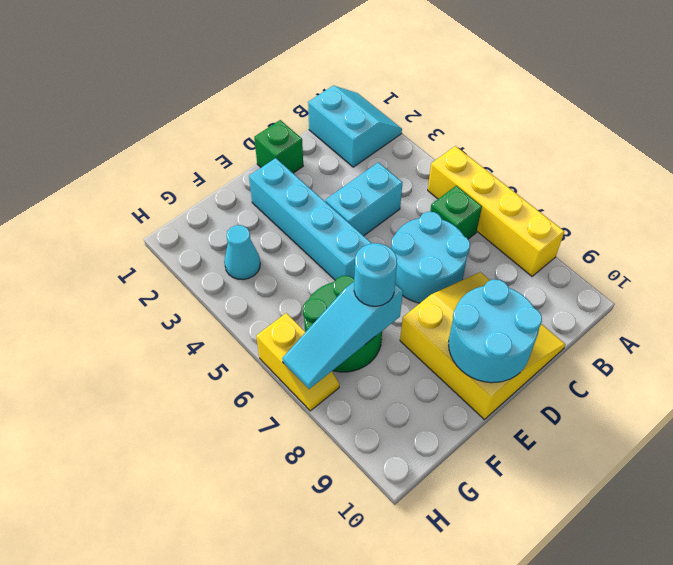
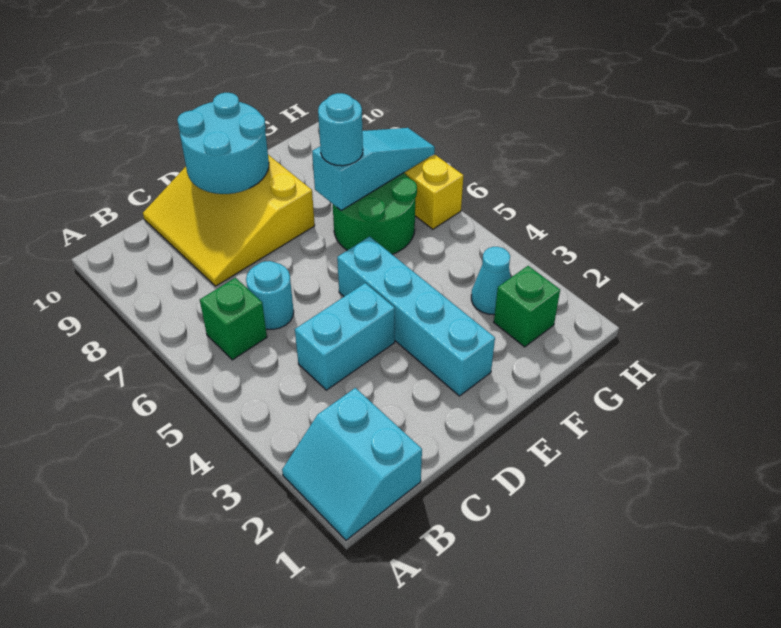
yellow 1x4 brick [428,146,564,276] -> none
cyan 2x2 round brick [391,212,470,303] -> cyan 1x1 round brick [246,261,294,329]
green 1x1 brick [254,120,303,173] -> green 1x1 brick moved to [494,266,560,347]

